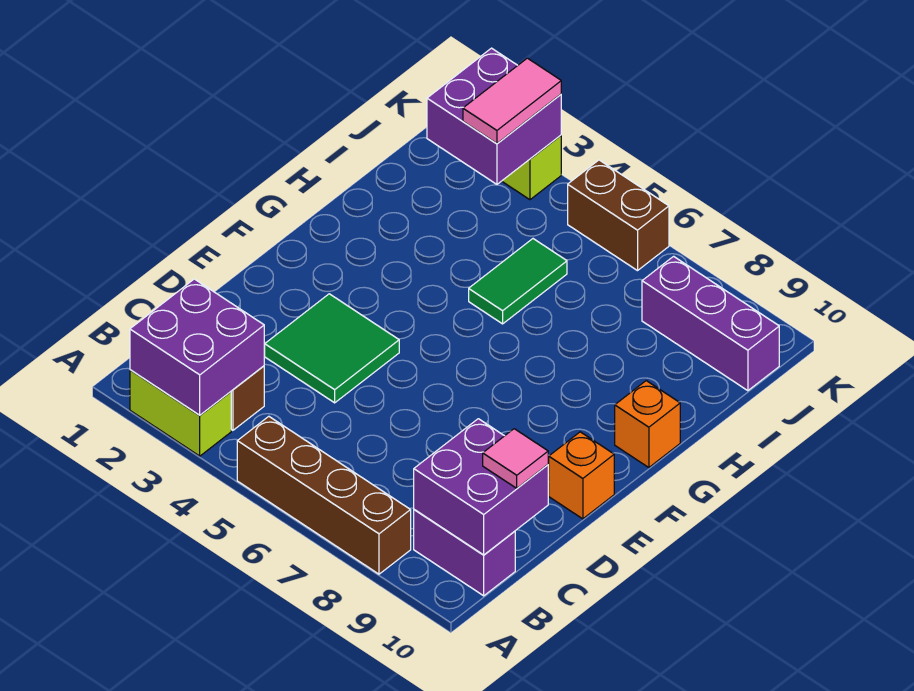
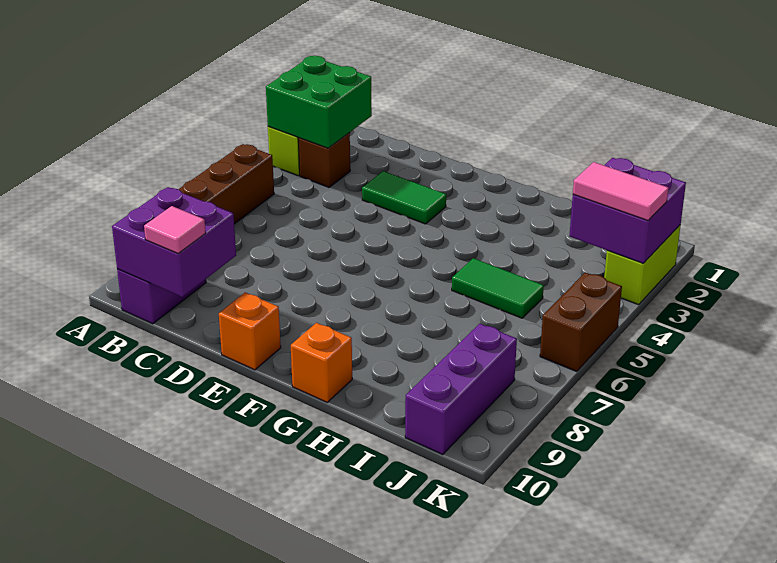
purple 2x2 brick [130,279,264,415] -> green 2x2 brick [266,56,372,148]
green 2x2 tile [265,294,399,403] -> green 1x2 tile [362,171,446,224]

